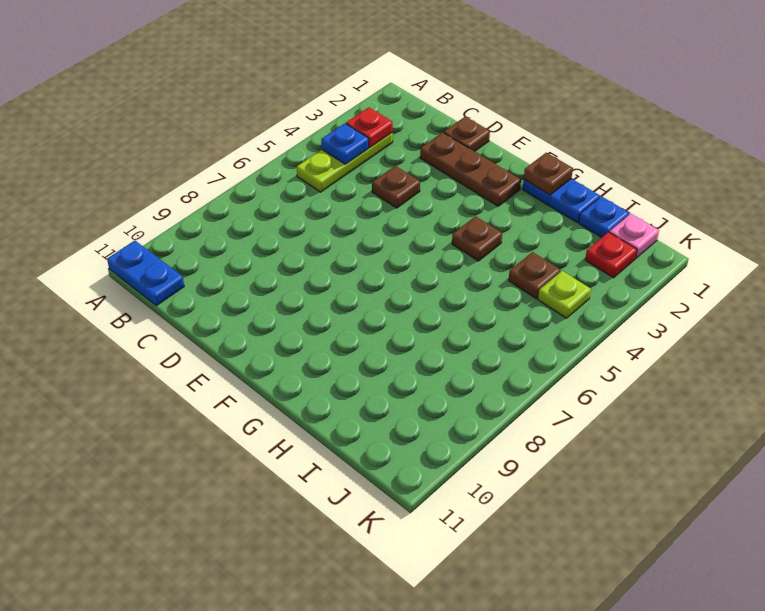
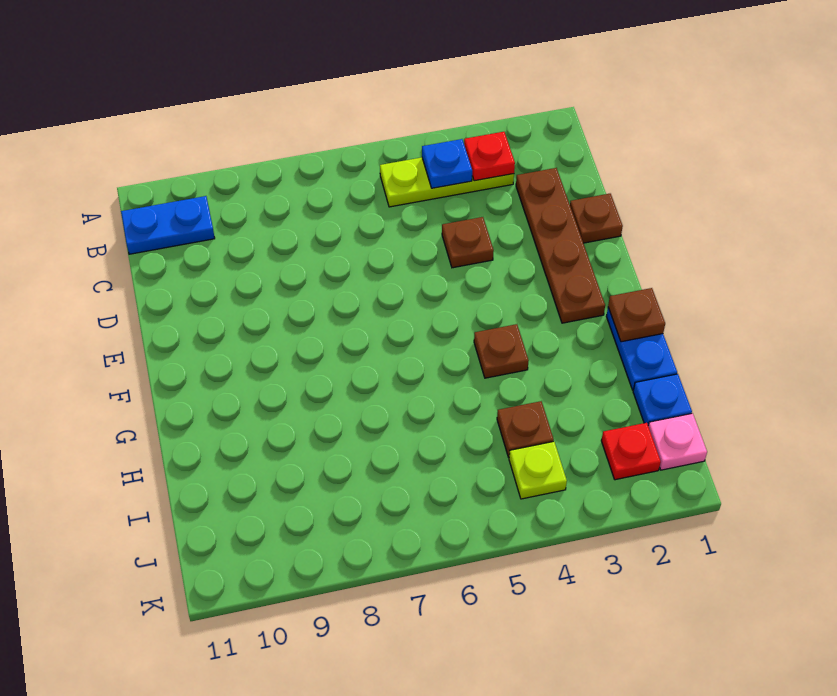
blue 1x2 plate [107,241,184,306] -> blue 1x2 plate turned to [121,196,215,254]
brown 1x3 plate [420,132,521,206] -> brown 1x4 plate [516,168,605,323]

